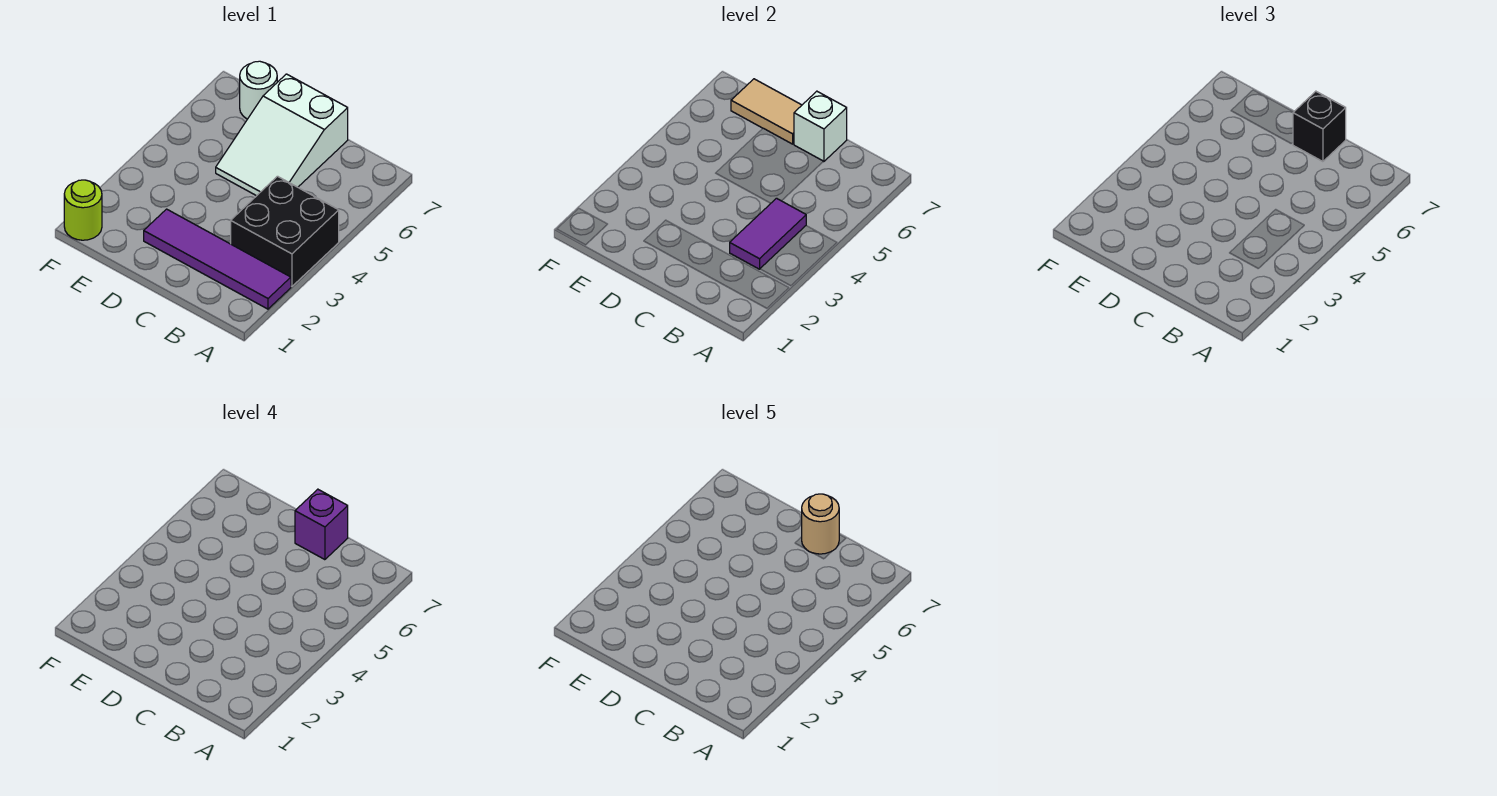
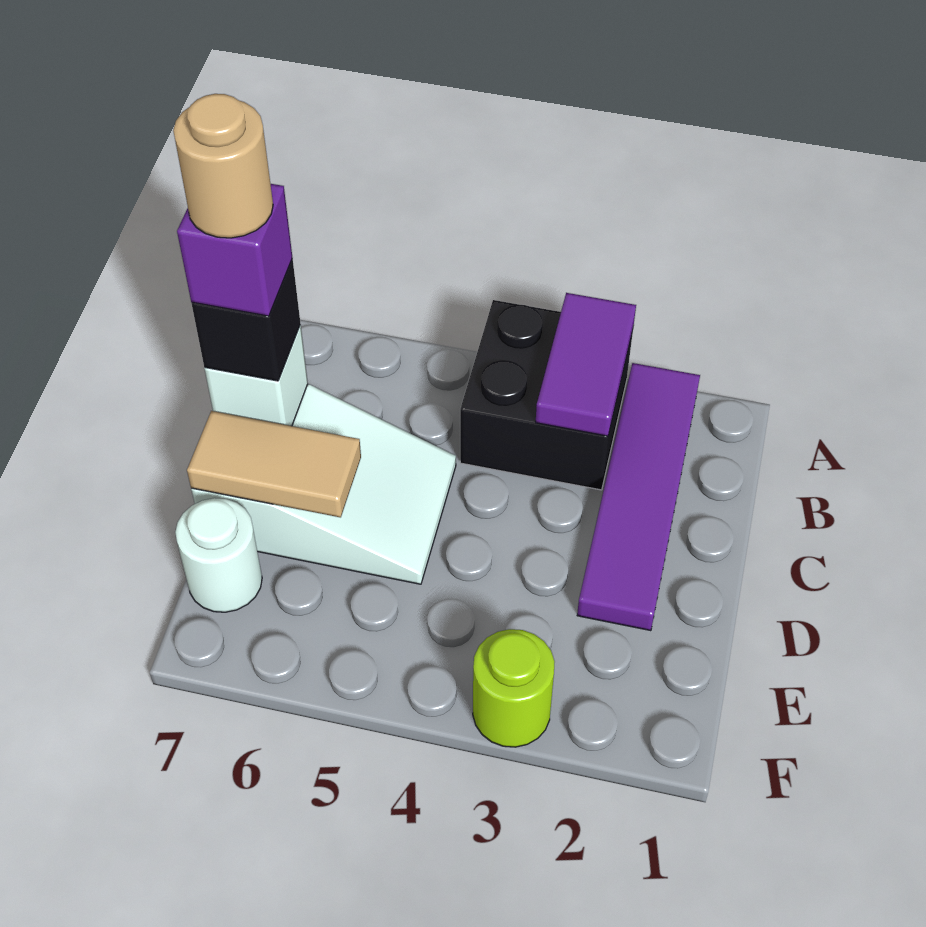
purple 1x2 tile [730,198,806,269] -> purple 1x2 tile turned to [536,293,636,436]
tan 1x2 tile [731,79,802,144] -> tan 1x2 tile turned to [187,411,361,517]
lime 1x1 round brick [64,180,102,240] -> lime 1x1 round brick moved to [473,629,555,747]

